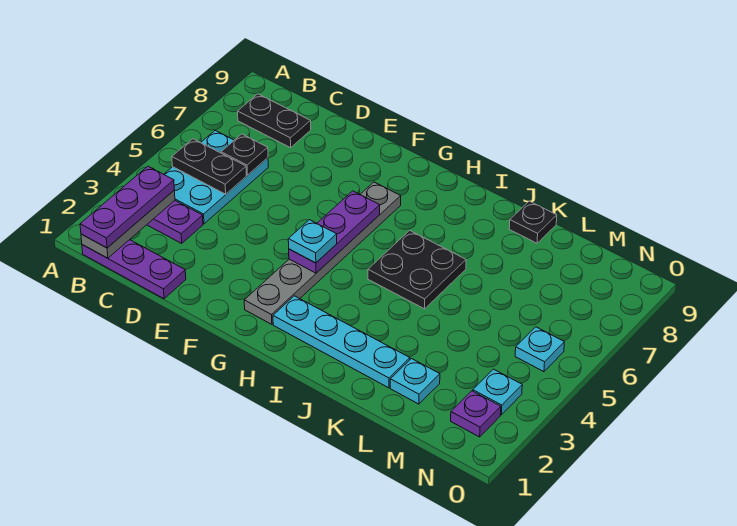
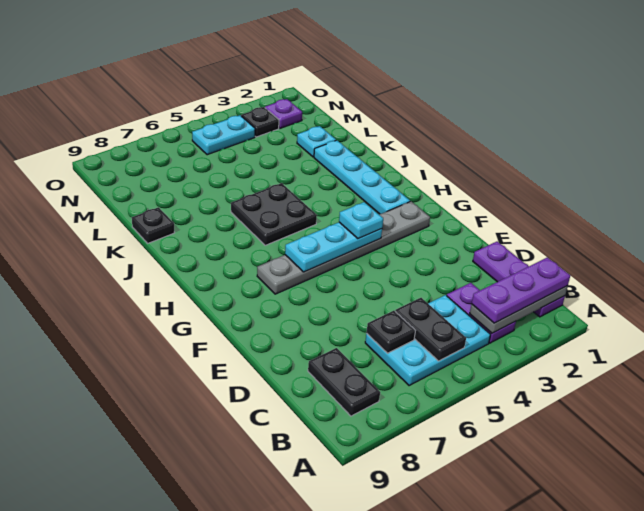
purple 1x3 plate [289,191,380,273] -> cyan 1x3 plate [285,222,382,272]
cyan 1x1 plate [473,369,522,415] -> black 1x1 plate [241,107,279,137]
cyan 1x1 plate [515,327,564,372] -> cyan 1x2 plate [192,115,255,155]

